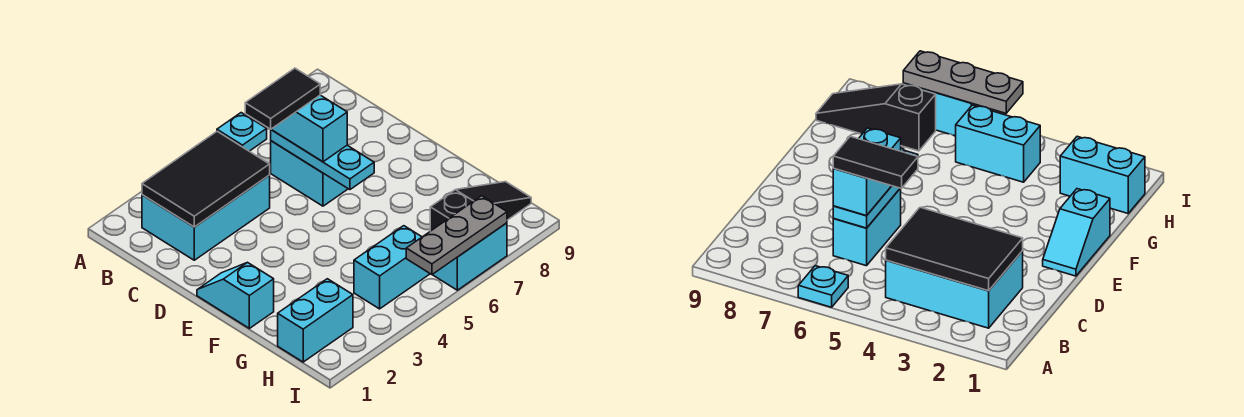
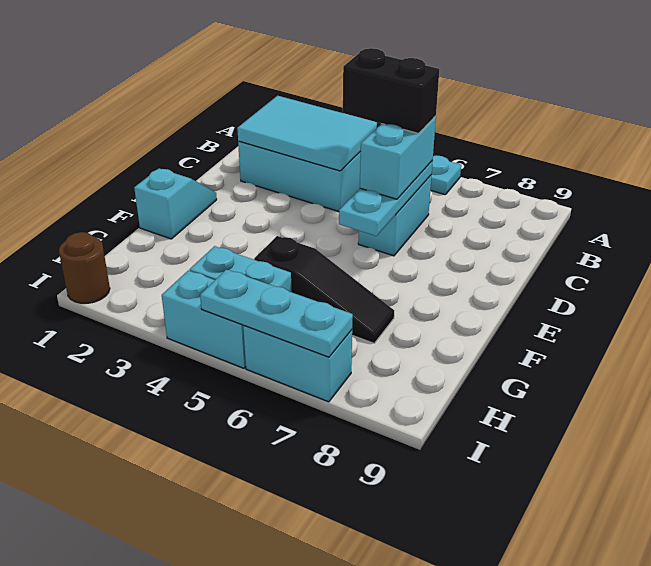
black 2x3 tile [142,131,270,227] -> cyan 2x3 tile [237,96,377,171]
black 1x2 tile [245,68,320,129] -> black 1x2 brick [343,48,440,133]
cyan 1x2 brick [278,279,353,362] -> cyan 1x2 brick moved to [162,270,246,368]
black 1x3 slope [430,182,531,231] -> black 1x3 slope moved to [254,236,394,343]
none -> brown 1x1 round brick [59,232,110,303]
grey 1x3 plate [406,196,507,275] -> cyan 1x3 plate [200,270,353,357]

